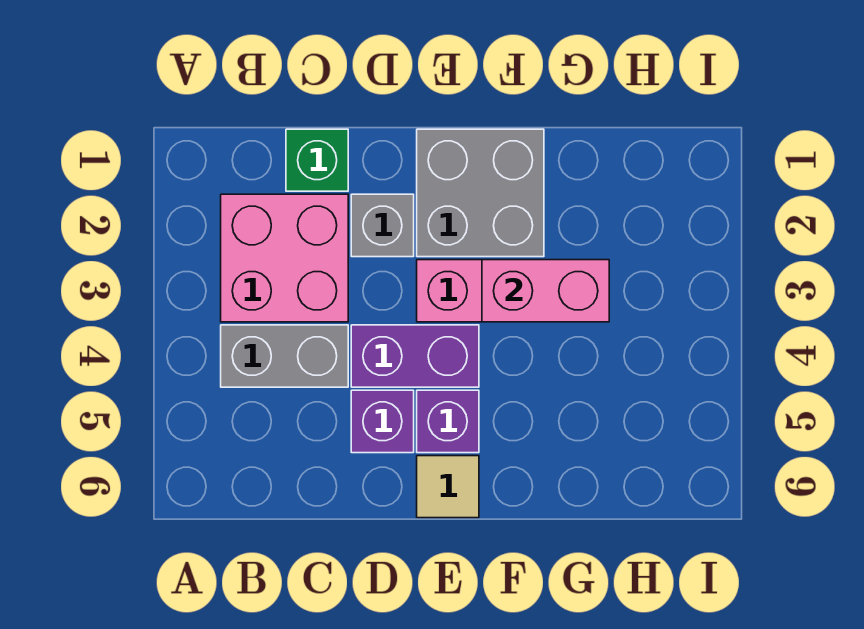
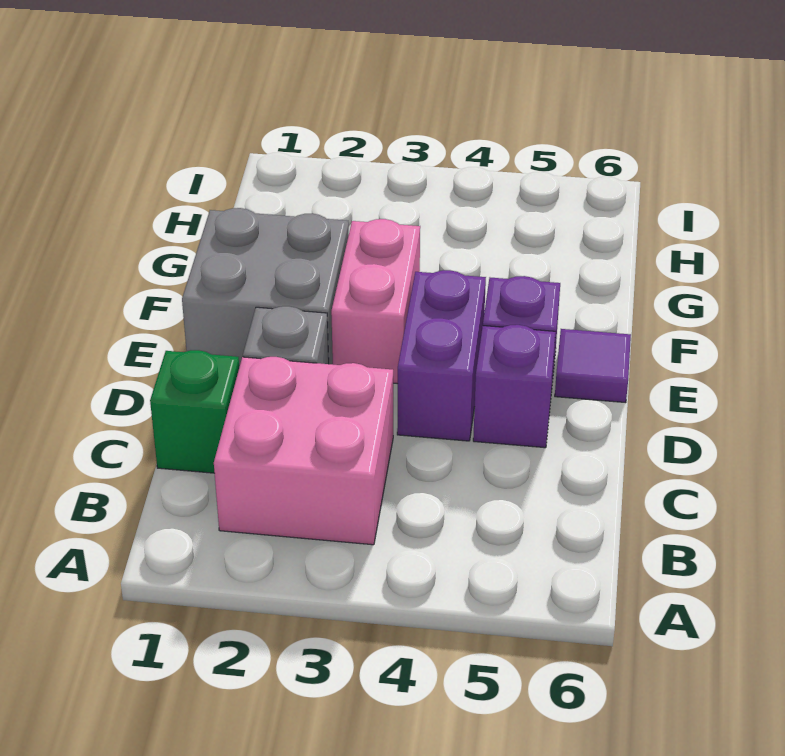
grey 1x2 brick [221,325,348,387] -> none
tan 1x1 tile [417,456,479,518] -> purple 1x1 tile [555,329,631,403]
pink 1x2 brick [482,260,609,322] -> none

